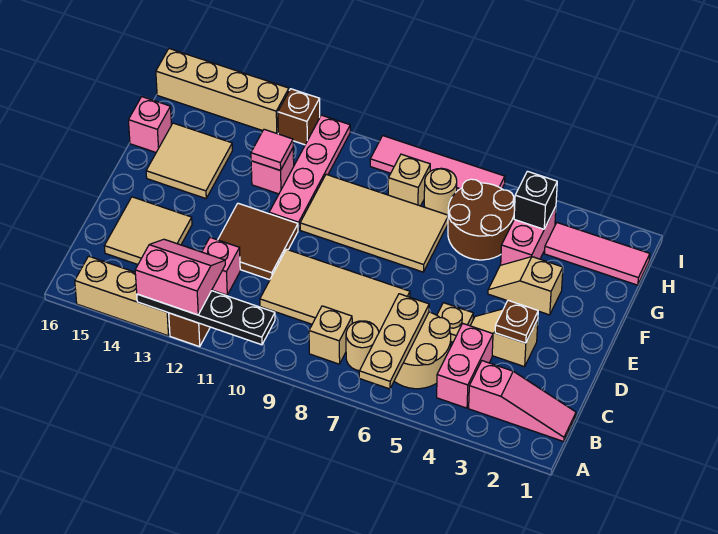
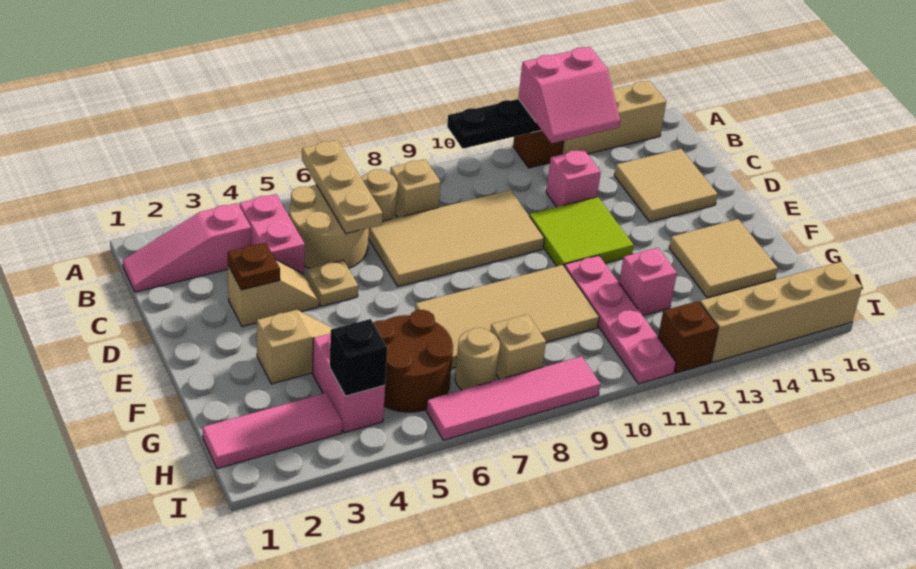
brown 2x2 tile [218,203,298,280] -> lime 2x2 tile [529,197,634,266]
pink 1x1 tile [251,129,293,170] -> none
pink 1x1 brick [128,97,171,152] -> none

